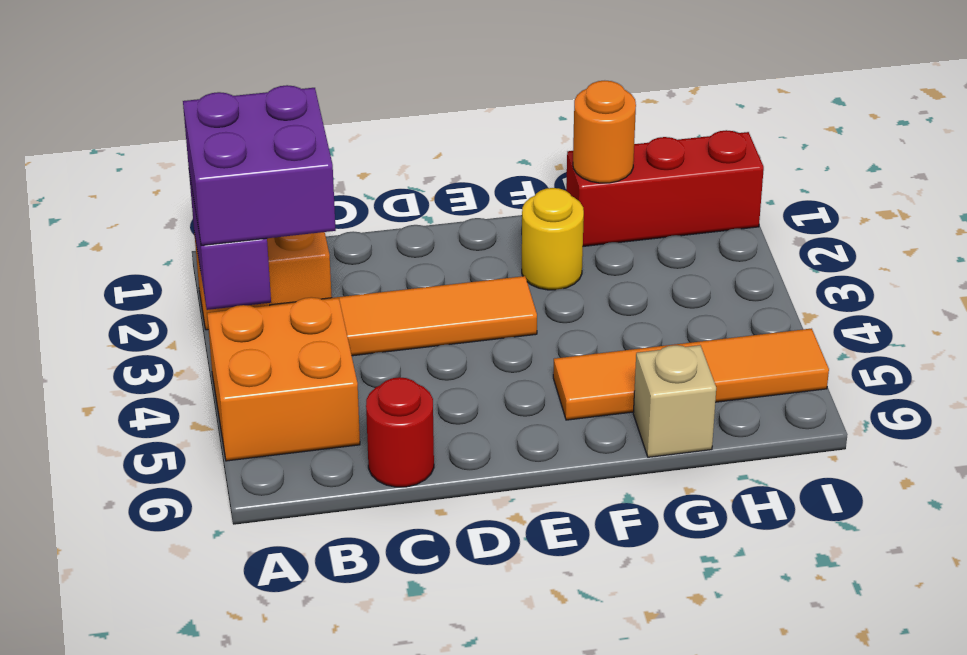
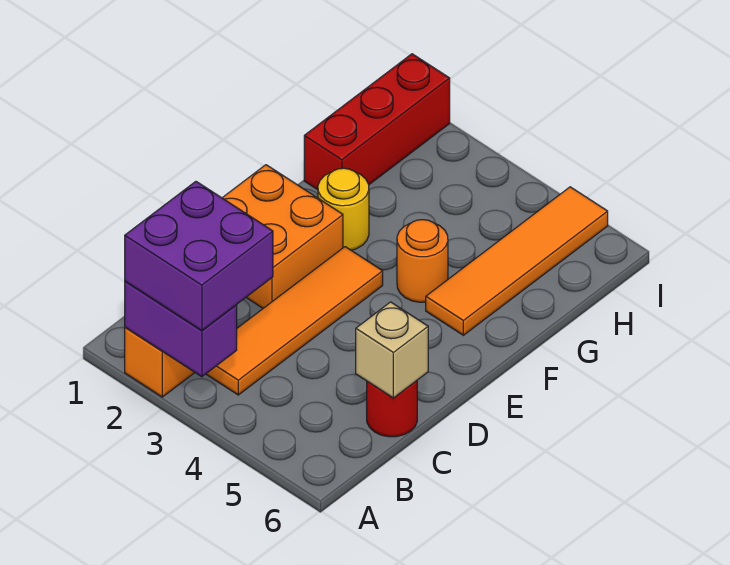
orange 2x2 brick [207,297,360,461] -> orange 2x2 brick moved to [223,165,343,308]
orange 1x1 round brick [573,81,636,183] -> orange 1x1 round brick moved to [397,220,448,302]
tan 1x1 brick [633,345,716,457] -> tan 1x1 brick moved to [356,302,428,398]

